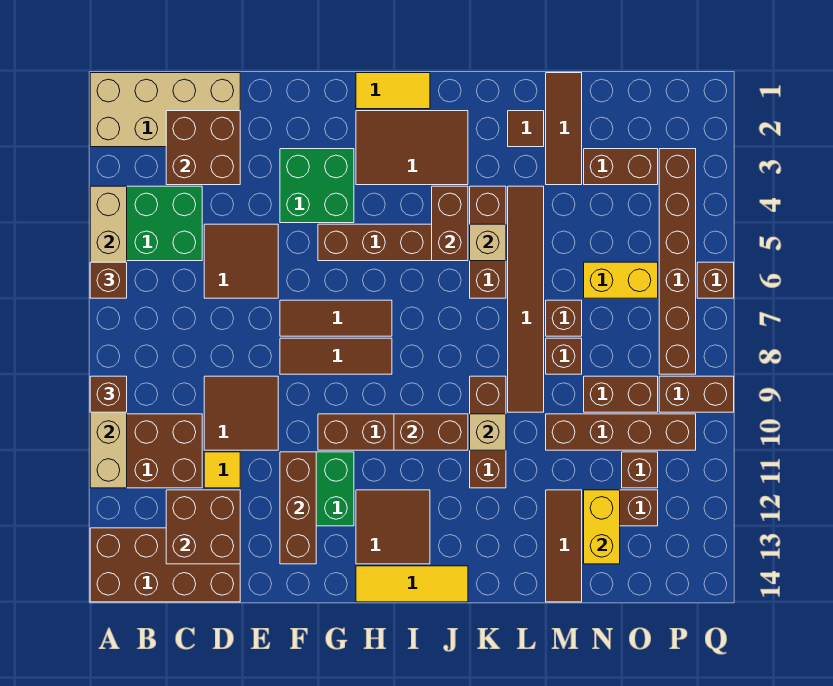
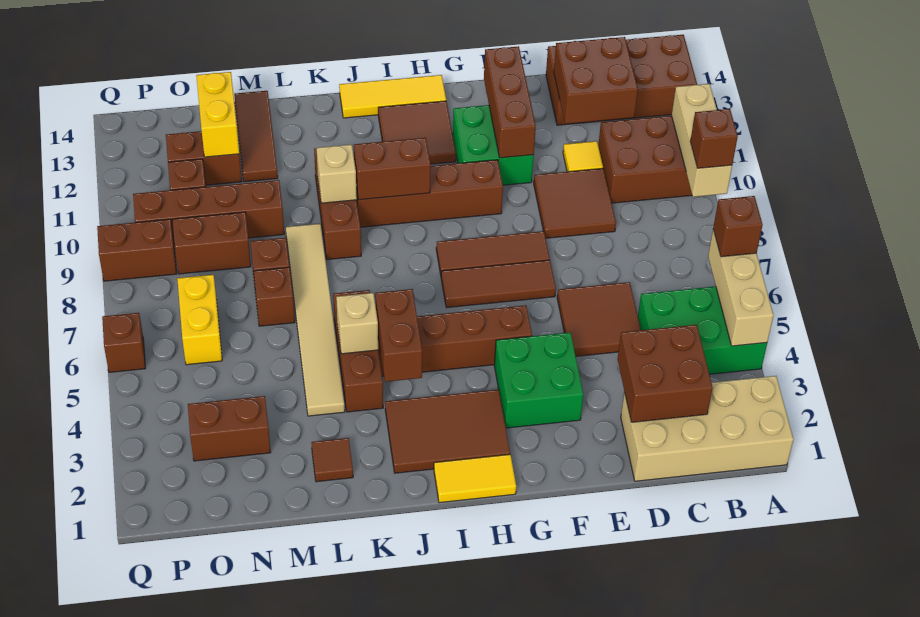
brown 1x6 tile [508,186,544,412] -> tan 1x6 tile [286,224,345,416]
brown 1x3 tile [546,73,582,185] -> none
yellow 1x2 brick [584,262,658,298] -> yellow 1x2 brick turned to [177,275,222,365]
brown 1x6 brick [659,149,696,374] -> none

